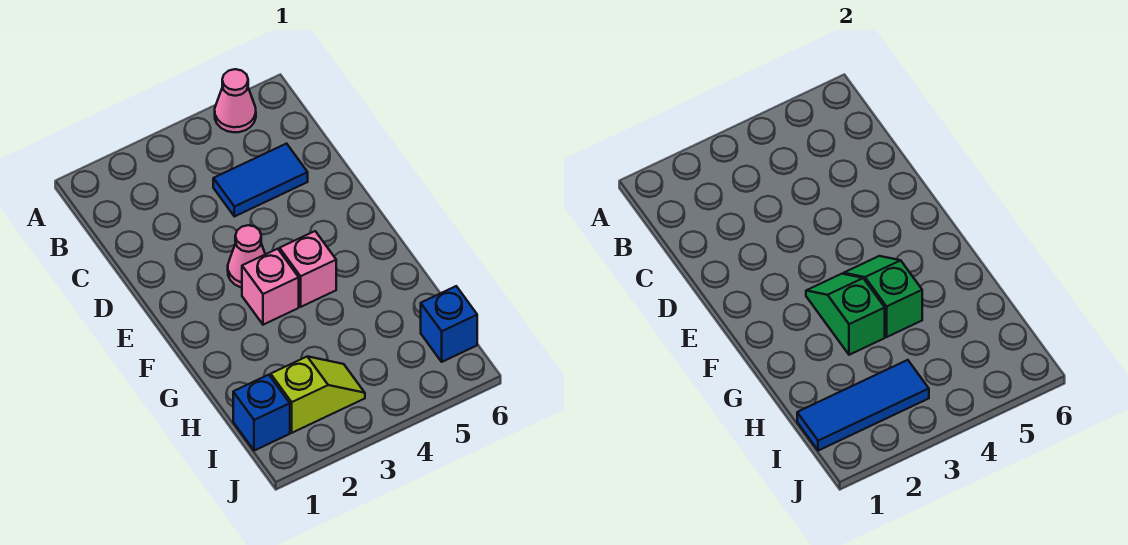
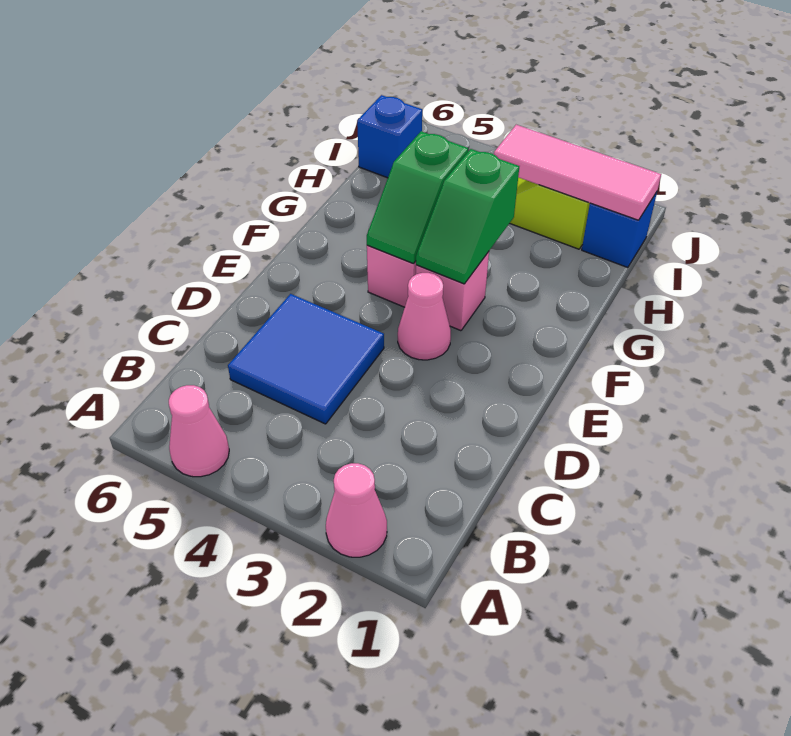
none -> pink 1x1 cone [326,463,387,557]
blue 1x2 tile [213,144,308,217] -> blue 2x2 tile [228,294,384,424]
blue 1x3 tile [797,360,929,451] -> pink 1x3 tile [494,125,661,220]

